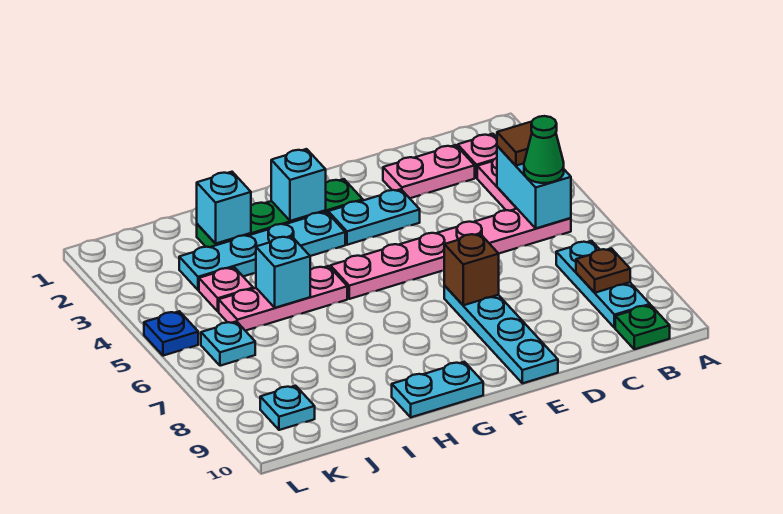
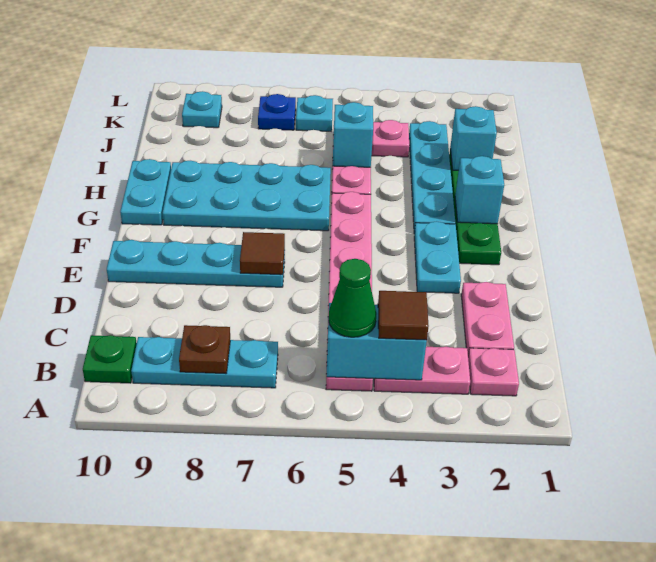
brown 1x1 brick [444,233,499,305] -> brown 1x1 tile [240,232,285,275]
none -> cyan 2x4 plate [163,161,331,231]
blue 1x1 plate [144,311,198,356] -> blue 1x1 plate moved to [258,94,296,130]

